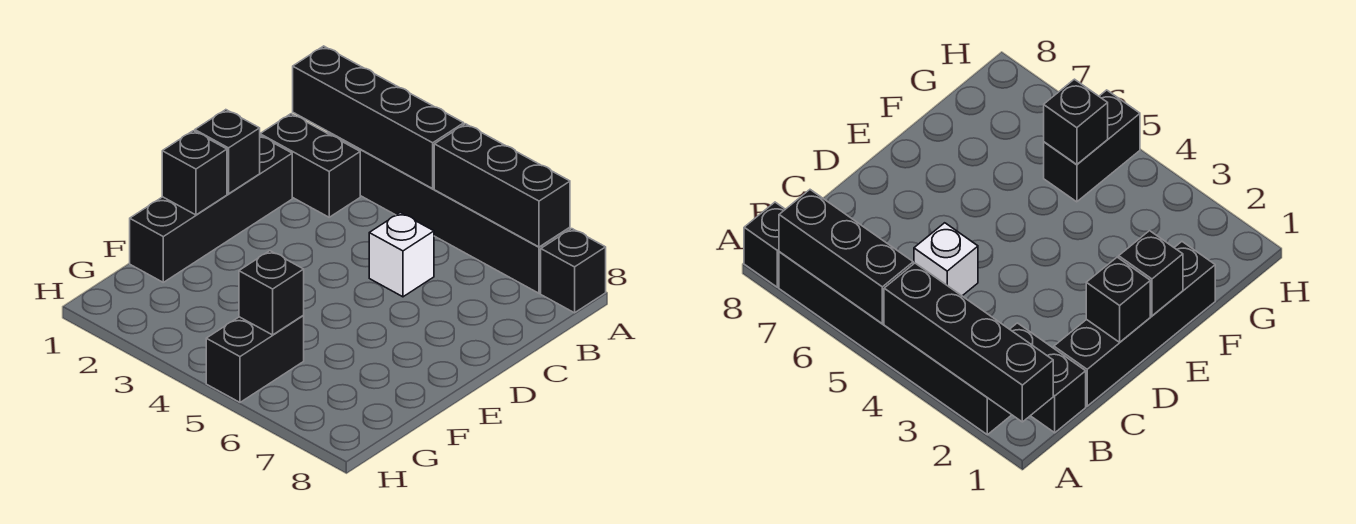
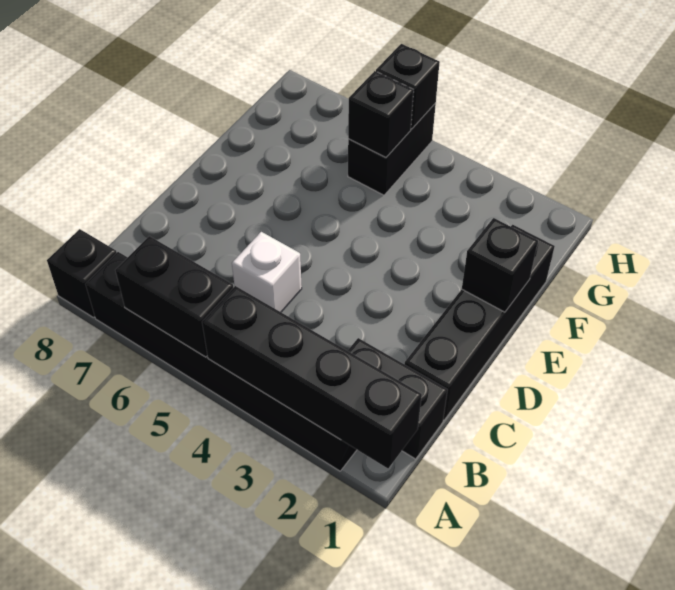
black 1x3 brick [434,124,570,247] -> black 1x2 brick [115,236,233,357]
black 1x1 brick [195,110,260,194] -> black 1x1 brick moved to [376,44,440,129]

